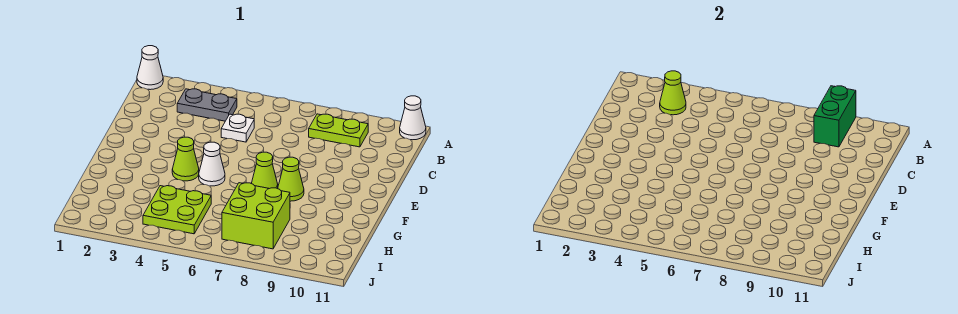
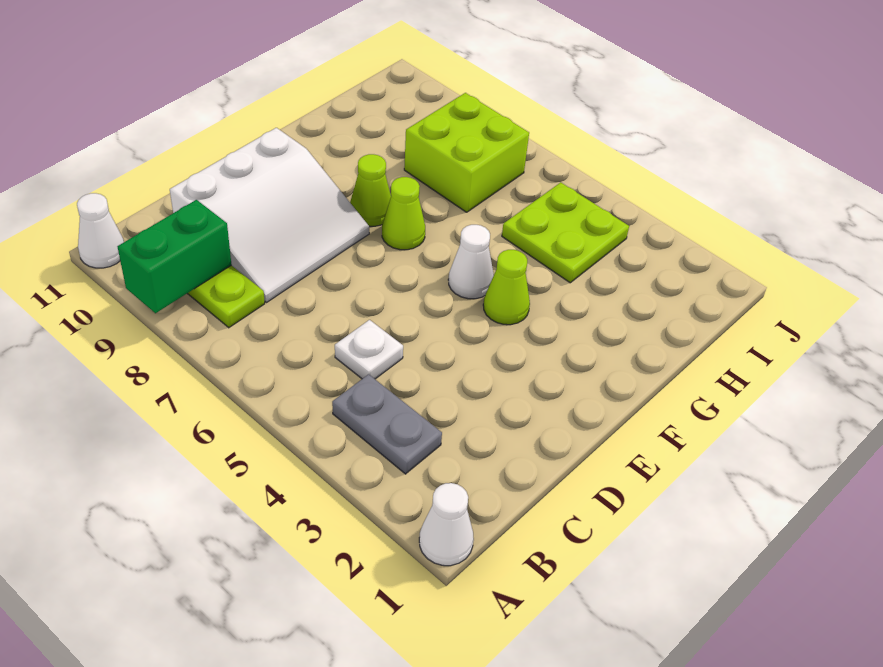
lime 1x1 cone [660,71,686,115] -> none
none -> white 3x3 slope [170,128,369,302]

